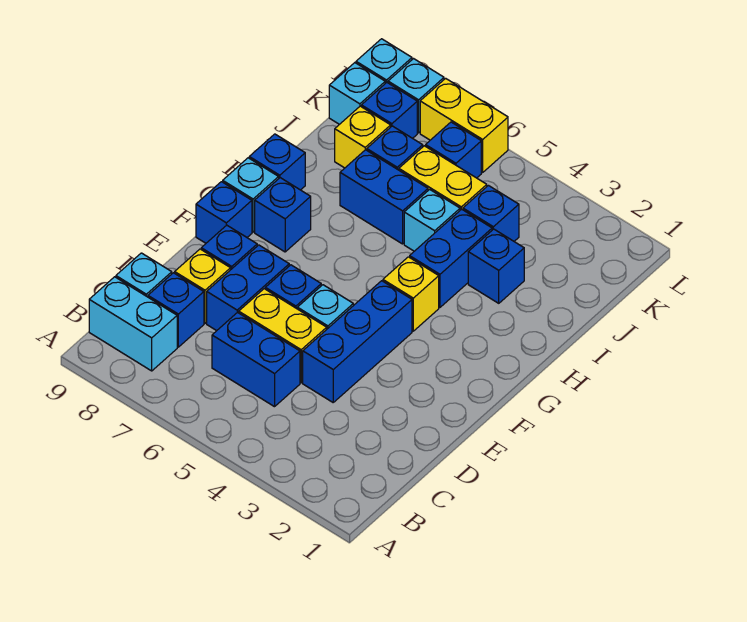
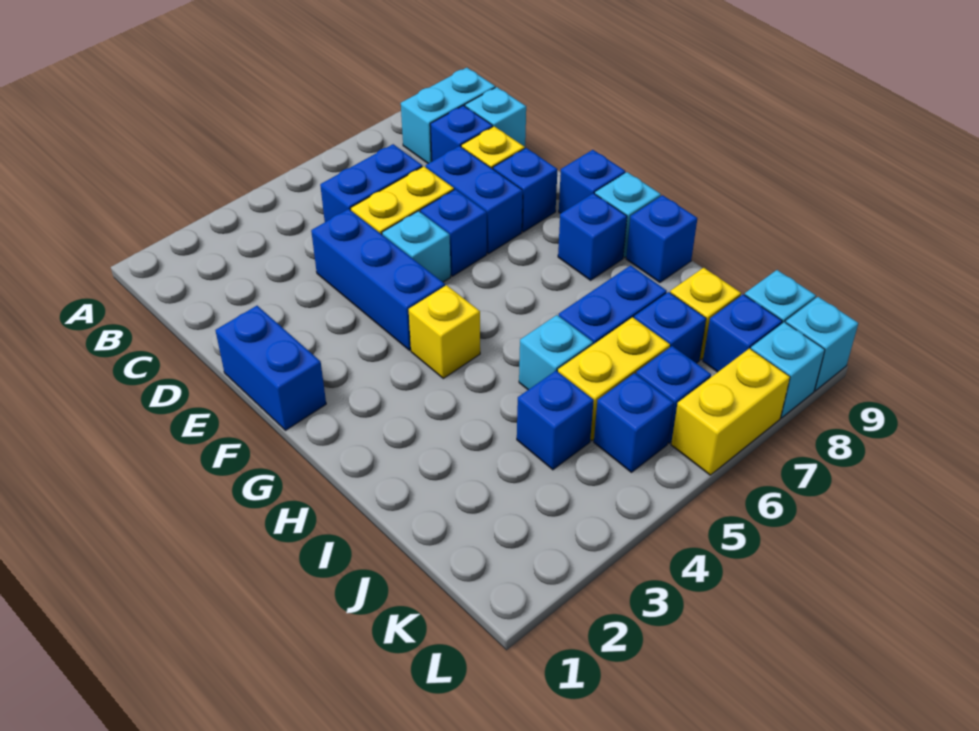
blue 1x2 brick [410,209,492,307] -> blue 1x2 brick moved to [215,306,326,430]
blue 1x1 brick [468,229,524,303] -> blue 1x1 brick moved to [594,373,674,472]

